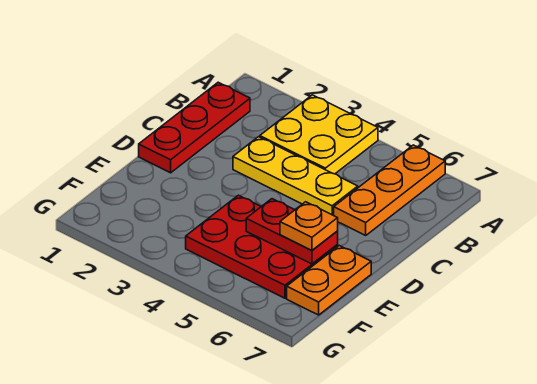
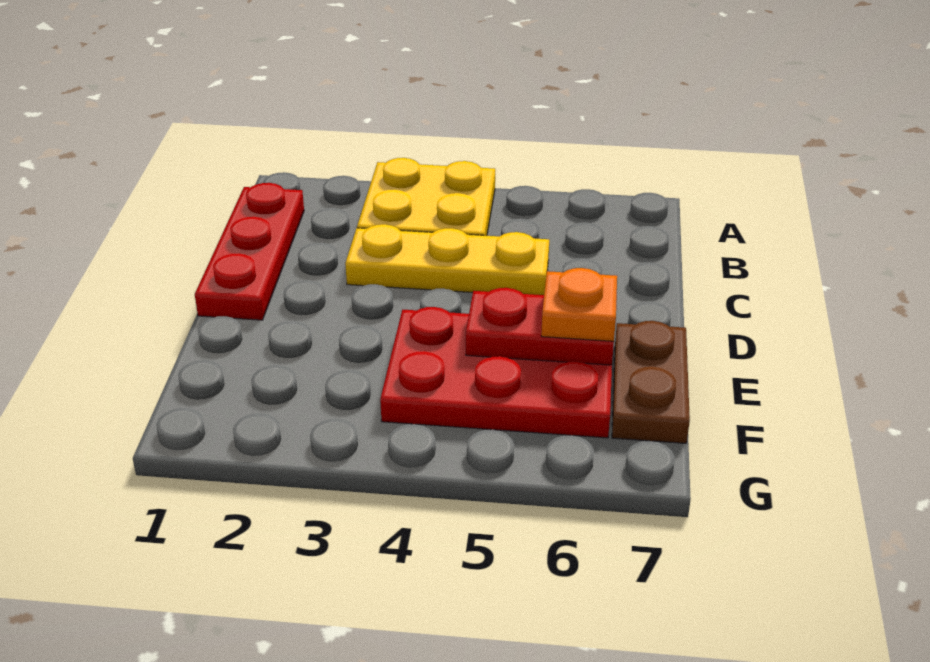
orange 1x3 plate [334,145,445,235] -> none
orange 1x2 plate [287,246,371,315] -> brown 1x2 plate [612,321,690,443]

